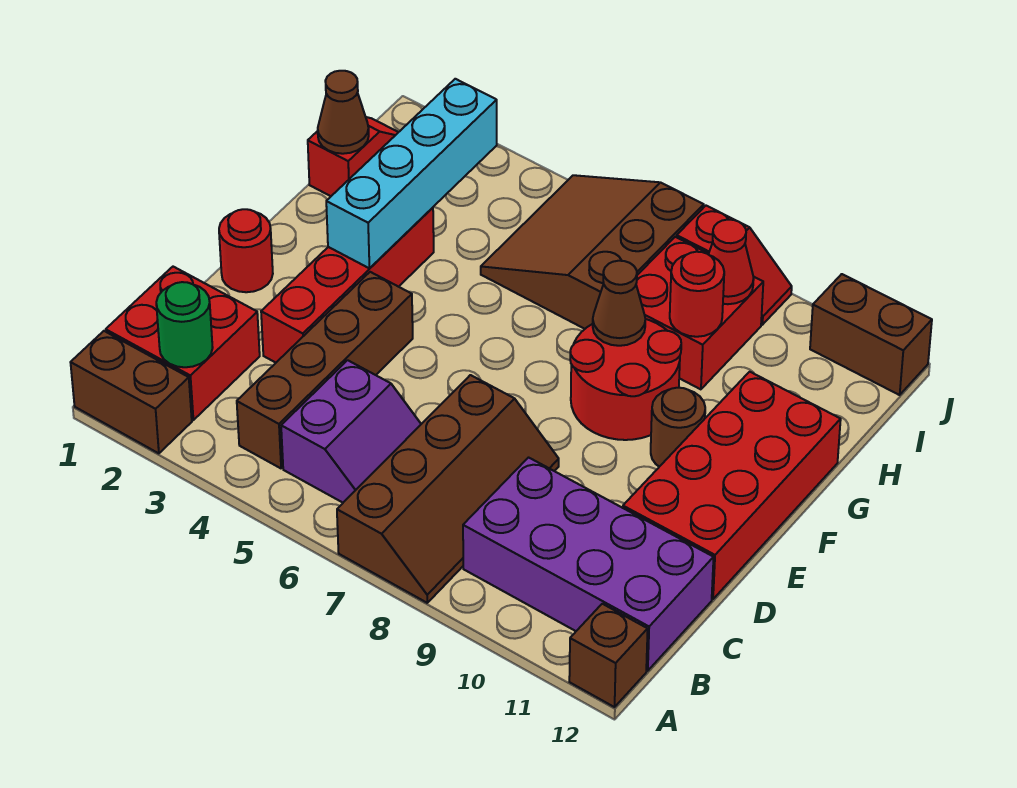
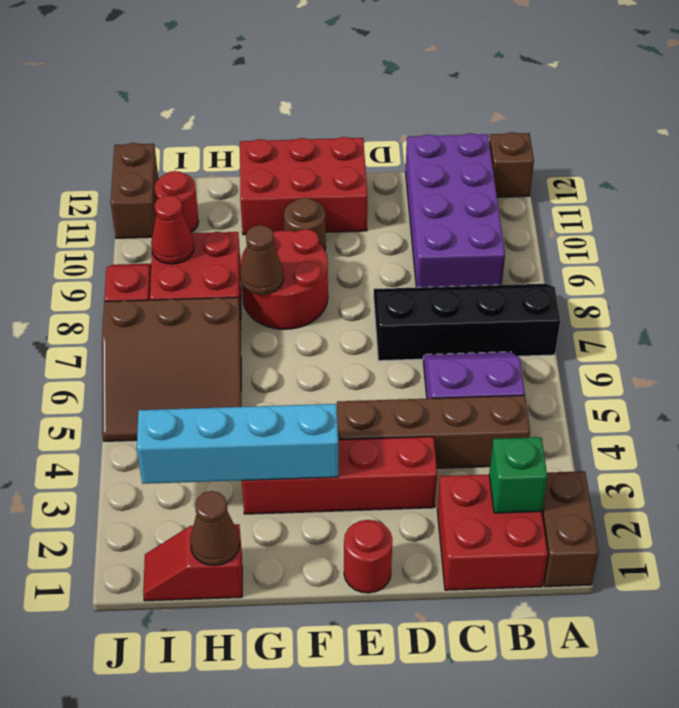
brown 2x4 slope [337,375,559,603] -> black 2x4 slope [374,284,560,361]
green 1x1 round brick [156,282,213,367] -> green 1x1 brick [489,437,547,513]
red 2x4 brick [623,372,841,599] -> red 2x3 brick [240,137,368,235]
red 1x1 round brick [670,252,724,337] -> red 1x1 round brick moved to [155,171,199,232]

